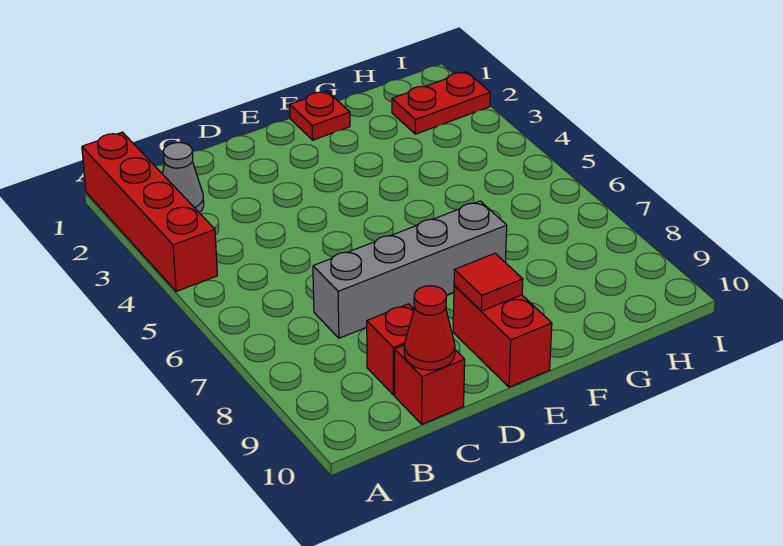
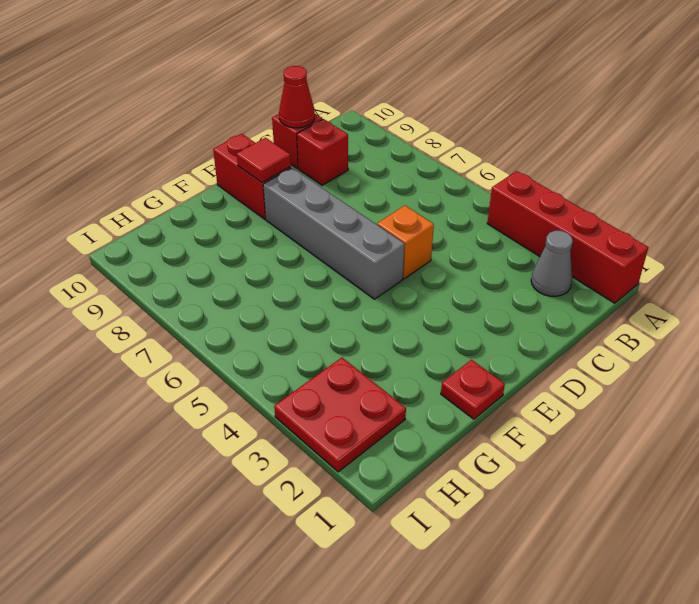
grey 1x4 brick [313,201,507,338] -> grey 1x4 brick turned to [263,168,404,299]
none -> orange 1x1 brick [377,206,434,279]
red 1x2 plate [392,72,490,134] -> red 2x2 plate [274,358,406,472]

